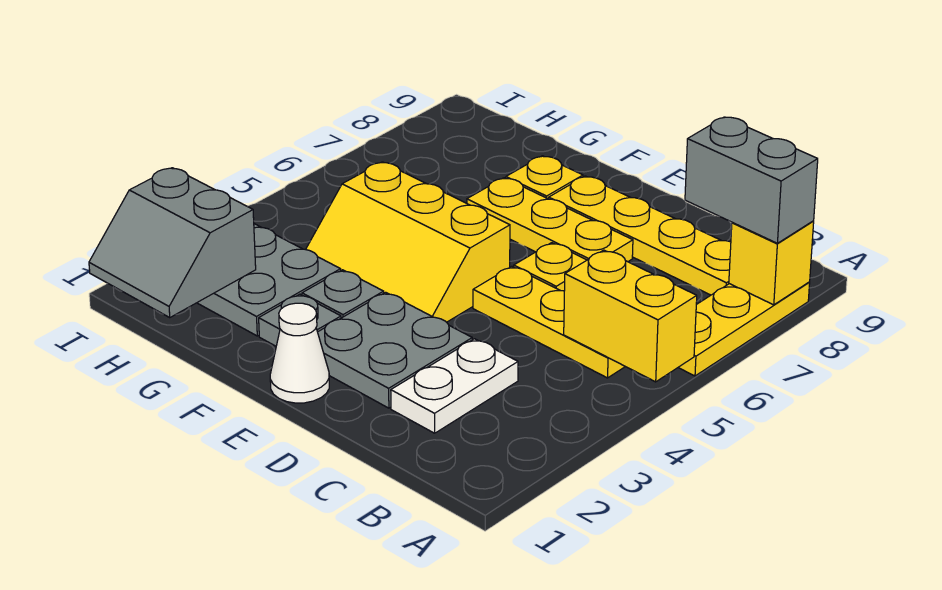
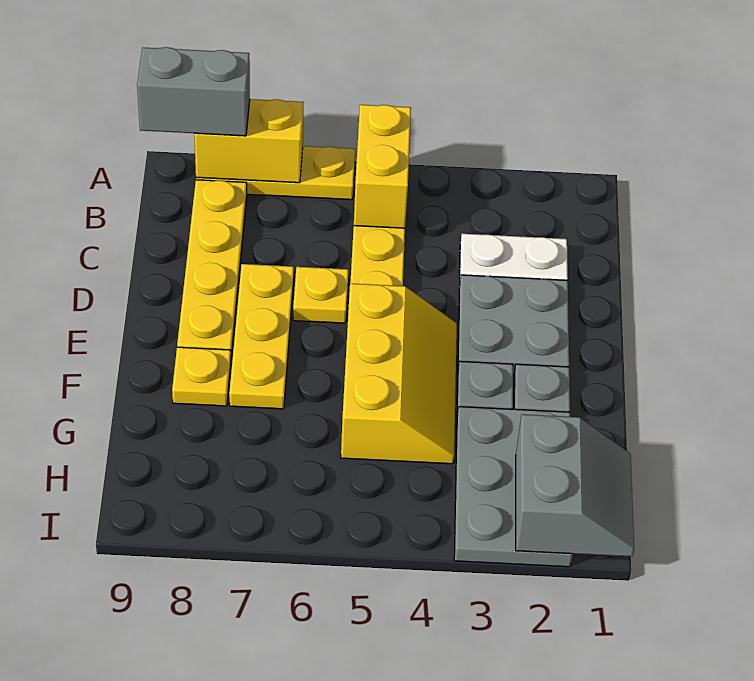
yellow 1x1 brick [729,221,814,305] -> yellow 1x2 brick [194,99,304,183]
grey 1x2 brick [685,117,818,243] -> grey 1x2 brick turned to [137,47,250,136]
white 1x1 cone [270,303,329,403] -> none

